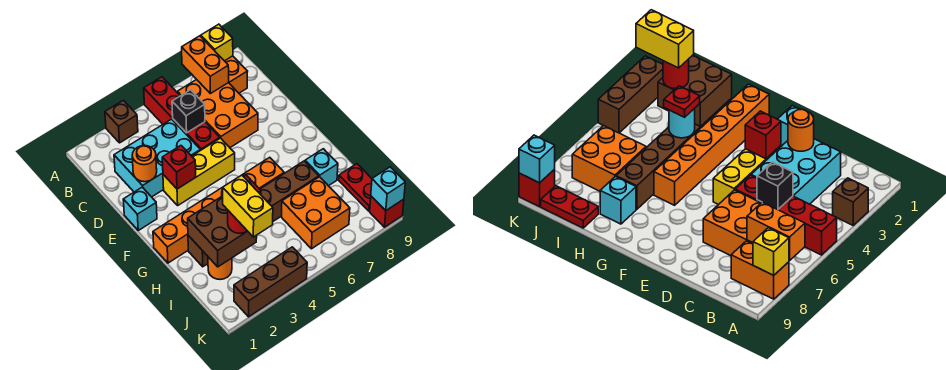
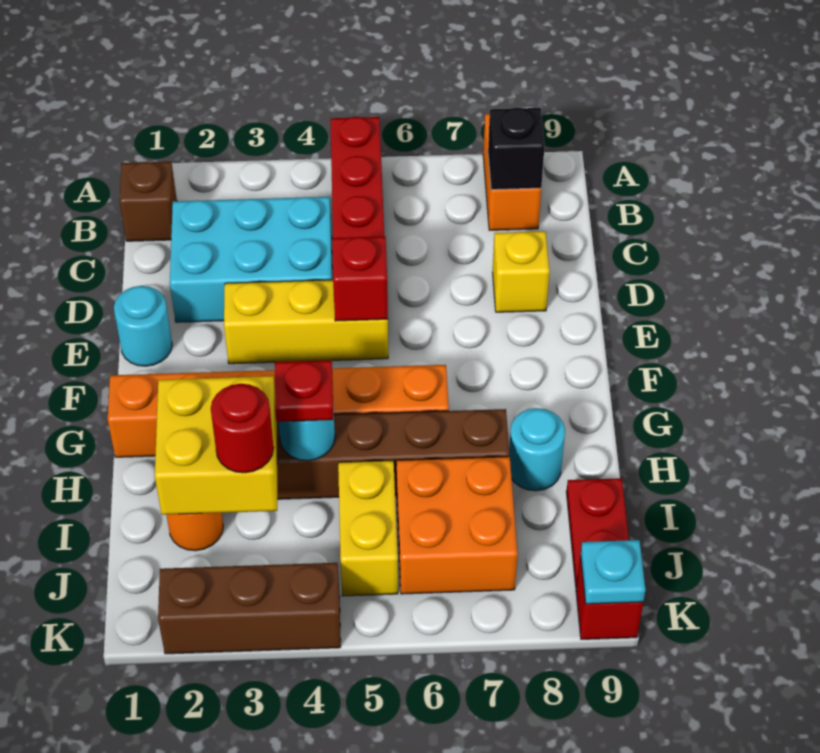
brown 1x1 brick [105,100,138,143] -> brown 1x1 brick moved to [119,162,177,241]
orange 1x2 brick [182,36,229,94] -> none
yellow 1x1 brick [201,24,233,61] -> yellow 1x1 brick moved to [492,231,550,312]
orange 2x3 brick [177,80,258,148] -> none
black 1x1 brick [172,90,205,133] -> black 1x1 brick moved to [488,108,545,190]
orange 1x1 round brick [132,146,157,182] -> none
cyan 1x1 brick [123,187,157,230] -> cyan 1x1 round brick [114,286,172,366]
red 1x1 brick [162,146,196,189] -> red 1x1 brick moved to [332,236,388,321]
brown 2x2 brick [188,196,257,267] -> yellow 2x2 brick [155,376,277,515]
cyan 1x1 brick [305,149,338,186] -> cyan 1x1 round brick [509,408,565,491]
yellow 1x2 brick [223,175,273,237] -> yellow 1x2 brick moved to [338,461,398,596]
cyan 1x1 brick [371,167,405,211] -> cyan 1x1 plate [581,540,646,604]

